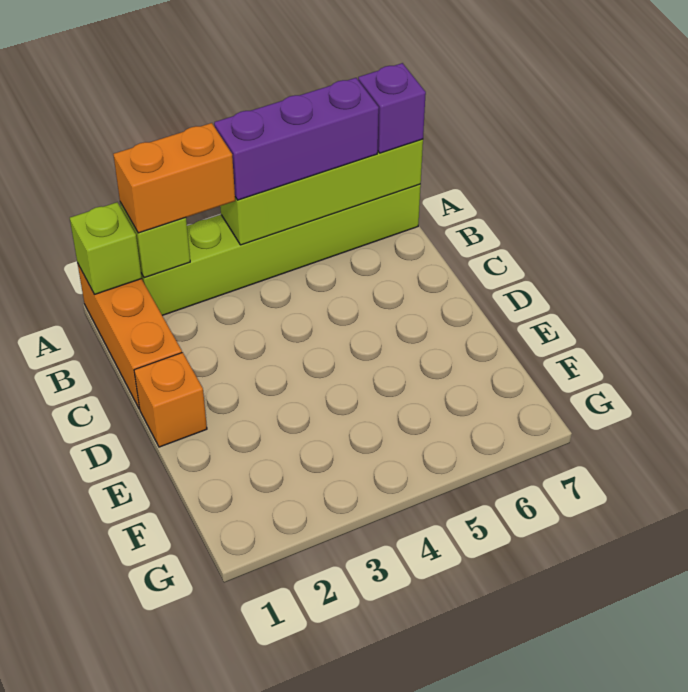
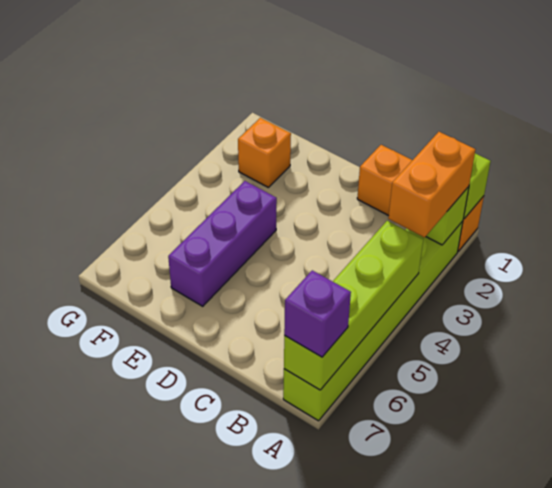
purple 1x3 brick [214,78,379,200] -> purple 1x3 brick moved to [168,181,277,306]
orange 1x1 brick [134,352,207,447] -> orange 1x1 brick moved to [238,118,291,188]

